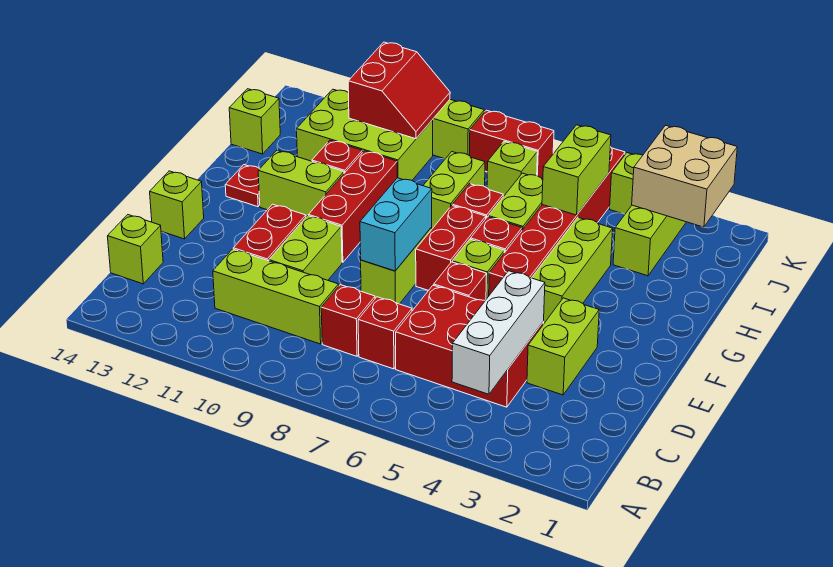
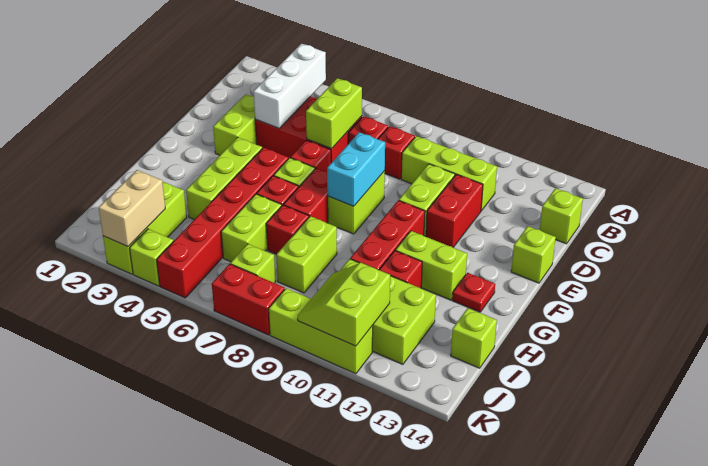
lime 1x2 brick [542,125,611,215] -> lime 1x2 brick moved to [306,78,362,149]
tan 2x2 brick [632,125,737,227] -> tan 1x2 brick [99,170,165,247]
red 2x2 slope [348,42,450,139] -> lime 2x2 slope [298,263,390,346]

